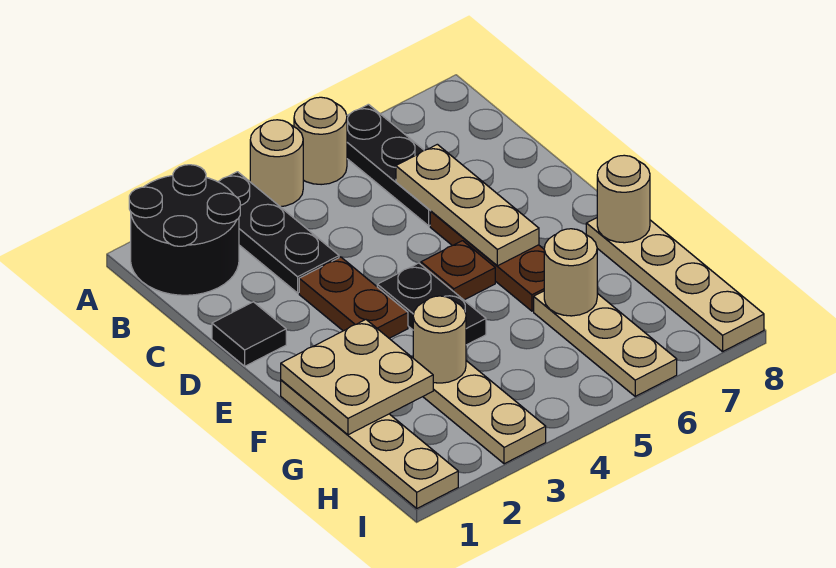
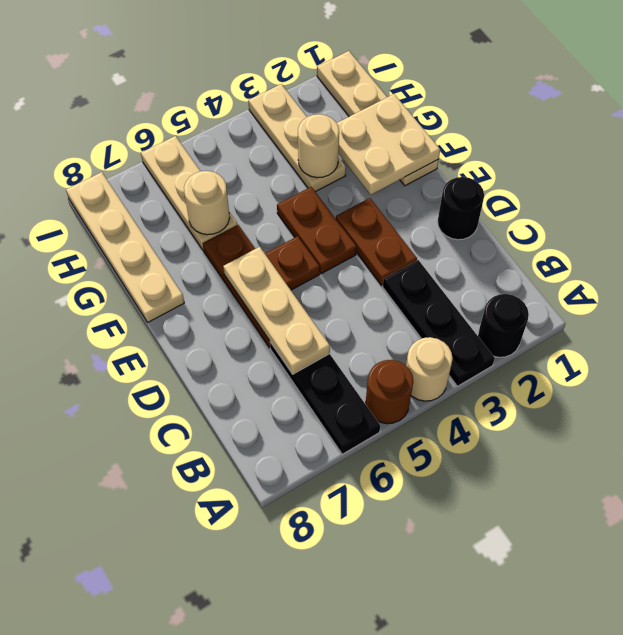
black 2x2 round brick [129,165,240,295] -> black 1x1 round brick [478,294,529,357]
tan 1x1 round brick [294,97,347,185] -> brown 1x1 round brick [366,360,413,424]
black 1x1 tile [212,302,286,366] -> black 1x1 round brick [438,177,484,240]
black 1x2 plate [377,263,486,345] -> brown 1x2 plate [277,187,356,274]
tan 1x1 round brick [597,155,650,243] -> none

